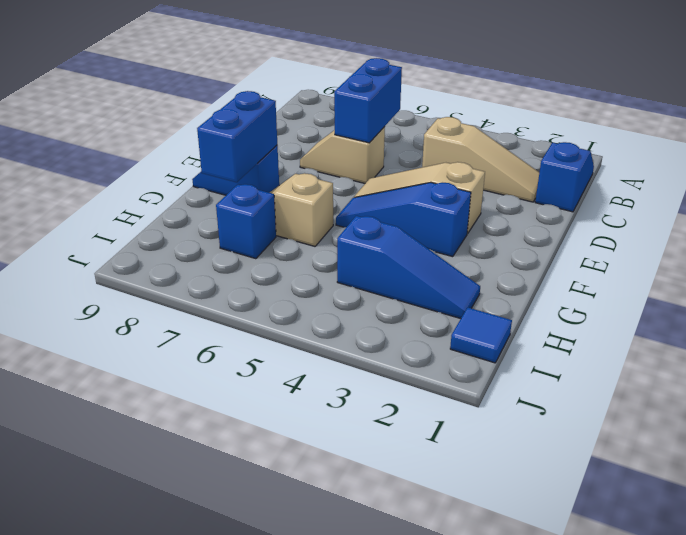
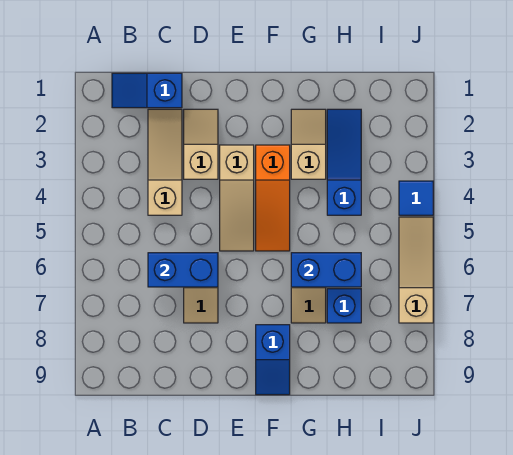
none -> tan 1x2 slope [184,109,218,179]
blue 1x3 slope [336,183,471,257] -> orange 1x3 slope [256,145,290,251]
blue 1x2 brick [197,91,277,182] -> blue 1x2 brick moved to [291,253,361,287]
none -> tan 1x2 slope [291,109,326,179]
blue 1x1 tile [450,308,512,363] -> blue 1x1 tile moved to [399,181,433,215]
none -> tan 1x3 slope [399,217,433,323]

